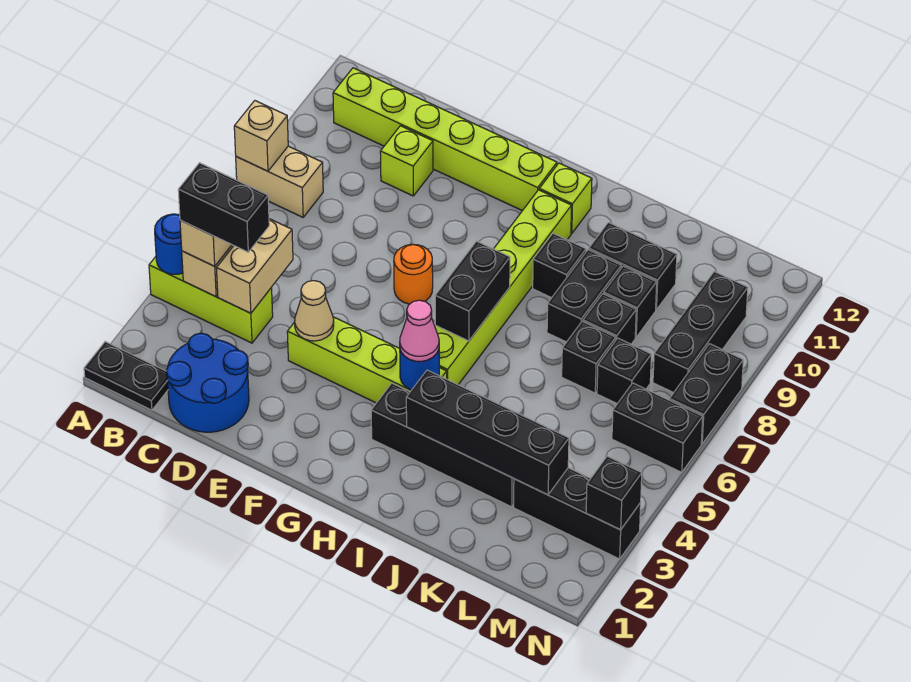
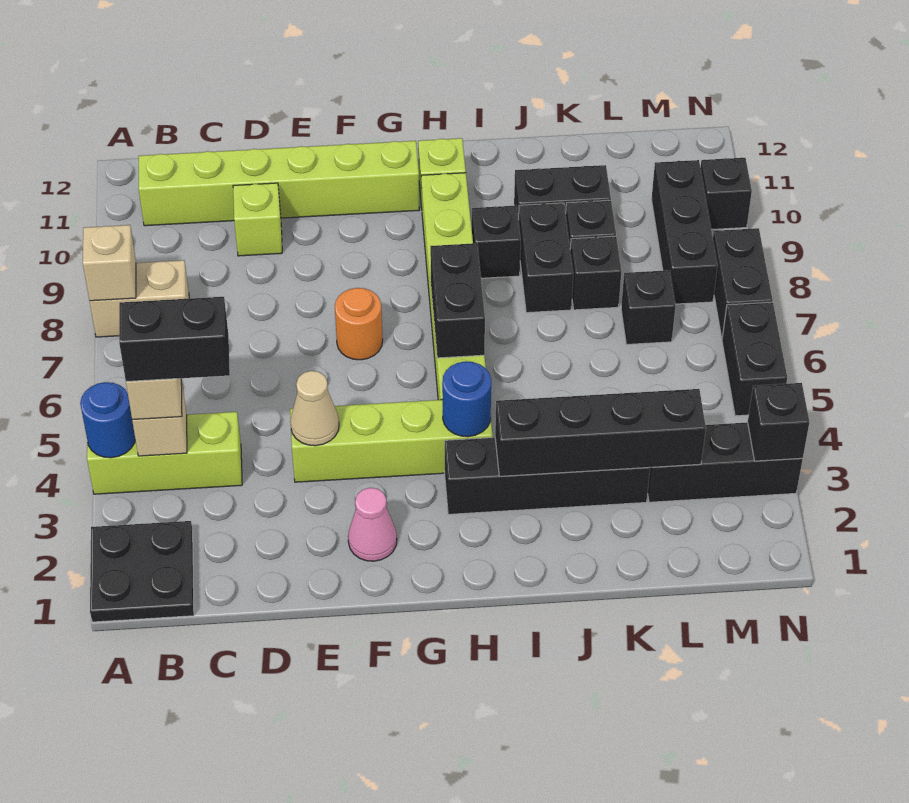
black 1x2 plate [84,342,168,410] -> black 2x2 plate [90,521,194,622]
blue 2x2 round brick [166,333,249,432] -> none
tan 1x2 brick [217,219,293,313] -> none
pink 1x1 cone [400,300,439,362] -> pink 1x1 cone moved to [348,488,397,561]
black 1x1 brick [562,321,616,393] -> black 1x1 brick moved to [700,158,752,230]
black 1x2 brick [612,383,703,472] -> black 1x2 brick turned to [722,302,787,416]

